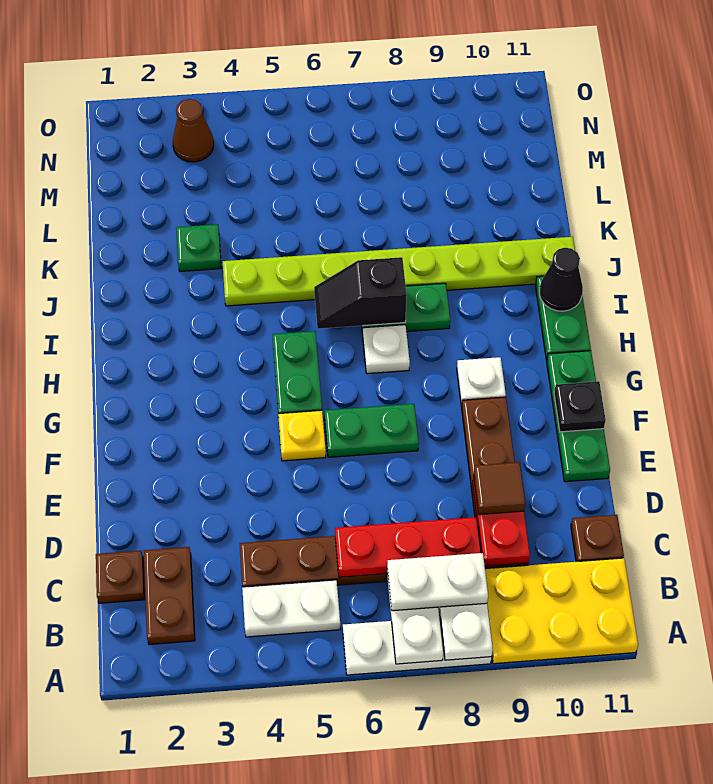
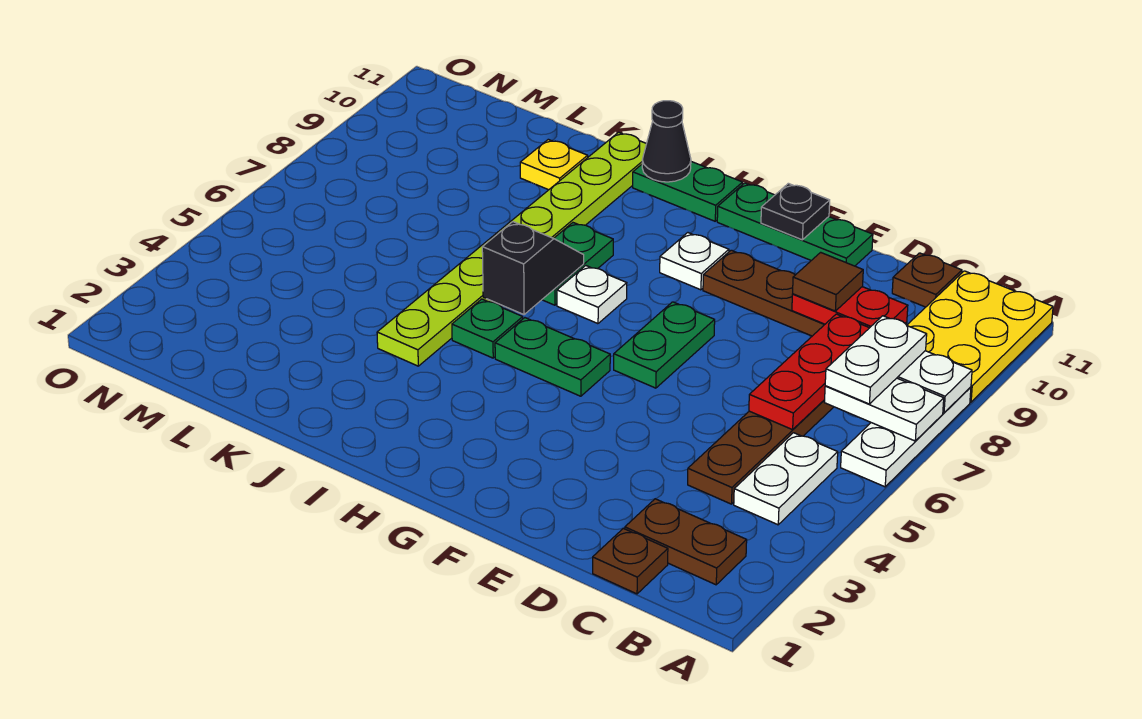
yellow 1x1 plate [278,410,326,461] -> yellow 1x1 plate moved to [520,139,588,190]
black 1x2 slope [314,257,407,329] -> black 1x2 slope turned to [482,222,584,314]
green 1x1 plate [176,224,221,272] -> green 1x1 plate moved to [452,299,523,358]
brown 1x1 cone [173,99,214,162] -> none

